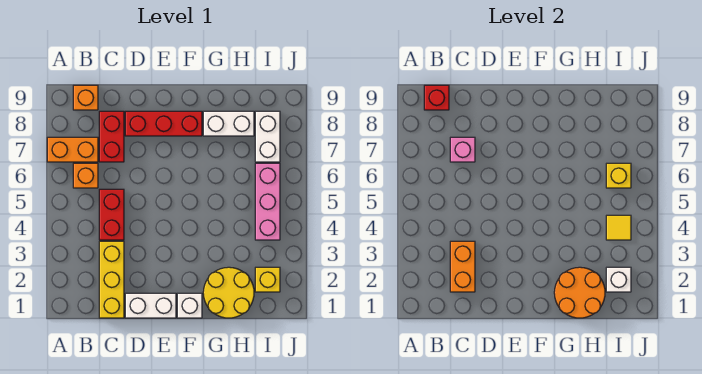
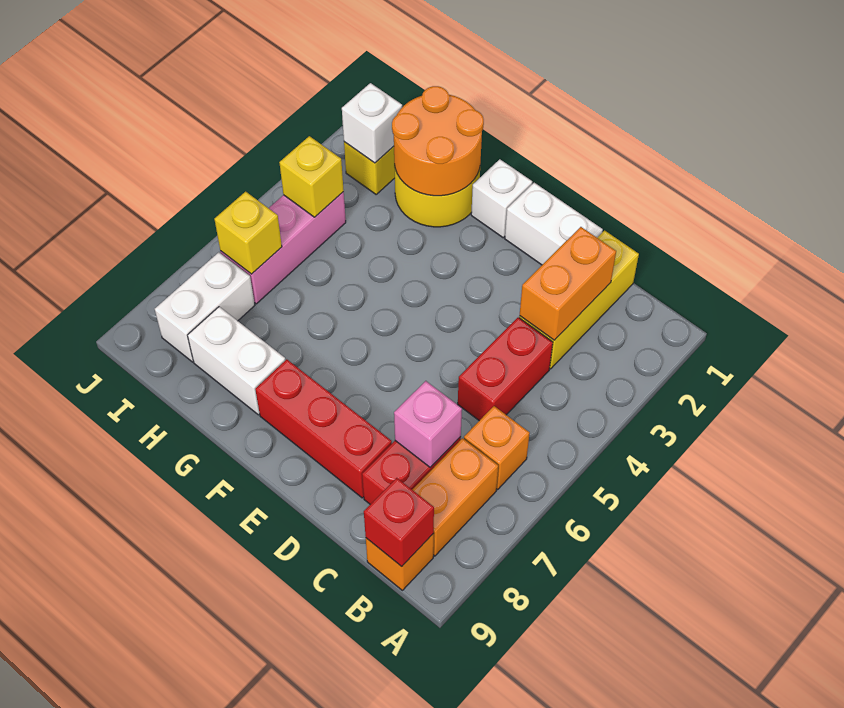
orange 1x2 brick [47,137,98,162] -> orange 1x2 brick turned to [412,438,498,556]
yellow 1x1 tile [606,215,631,240] -> yellow 1x1 brick [279,136,344,217]

